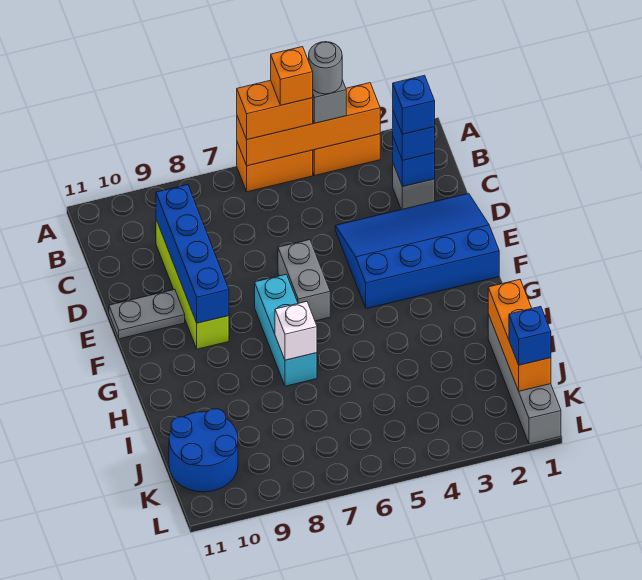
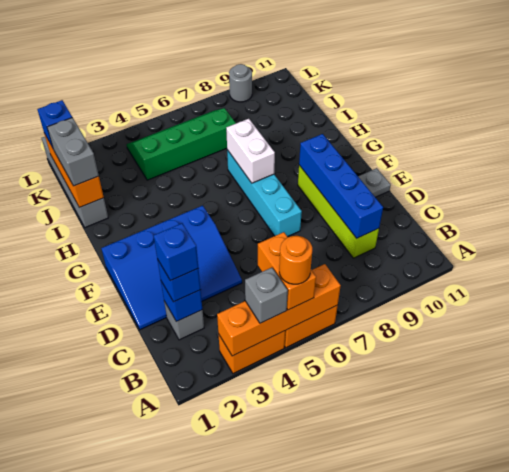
grey 1x1 round brick [309,42,342,94] -> grey 1x1 round brick moved to [229,64,252,102]
orange 1x2 brick [237,80,313,140] -> orange 1x2 brick turned to [258,232,316,310]
orange 1x1 brick [271,47,313,105] -> orange 1x1 round brick [279,236,312,284]
grey 1x2 brick [278,240,330,321] -> grey 1x2 brick moved to [47,117,99,186]
cyan 1x3 brick [255,274,317,386] -> cyan 1x4 brick [227,150,302,237]
white 1x1 brick [275,302,317,360] -> white 1x2 brick [226,119,275,183]
none -> green 2x4 slope [126,108,236,180]
blue 2x2 round brick [169,409,238,492] -> none

